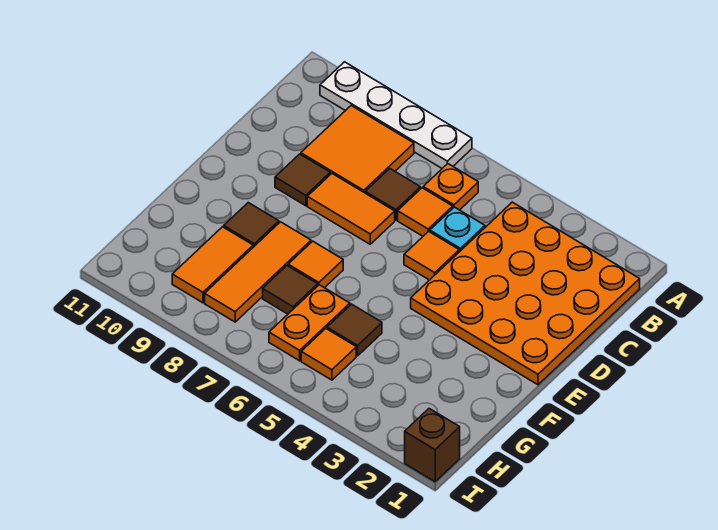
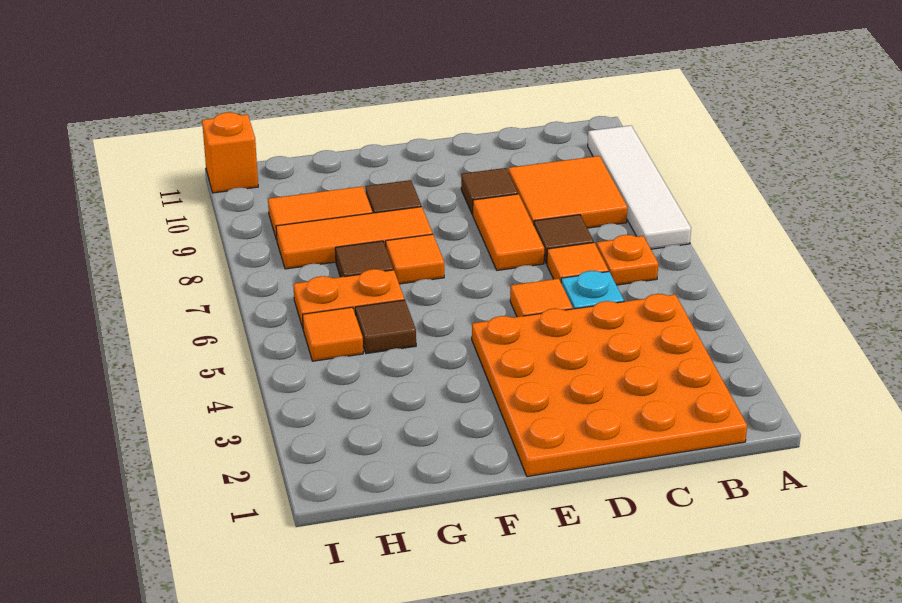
white 1x4 plate [320,62,472,168] -> white 1x4 tile [588,126,691,249]
brown 1x1 brick [405,409,460,482] -> none
none -> orange 1x1 brick [202,112,258,193]

